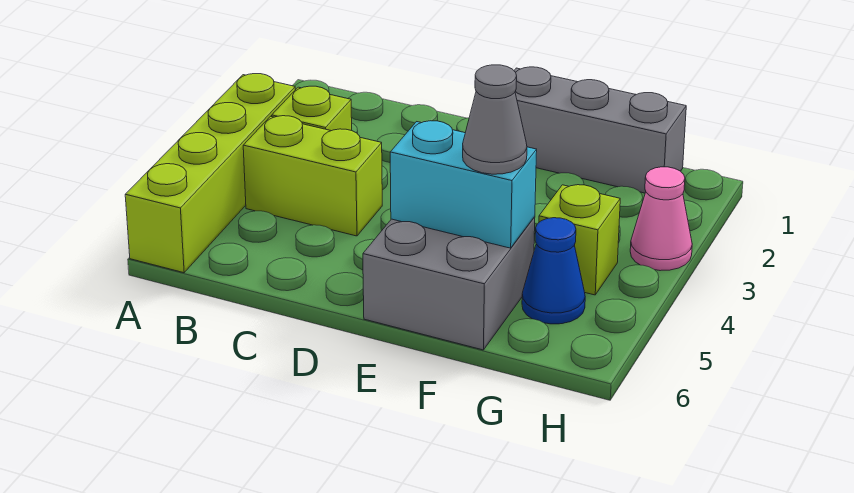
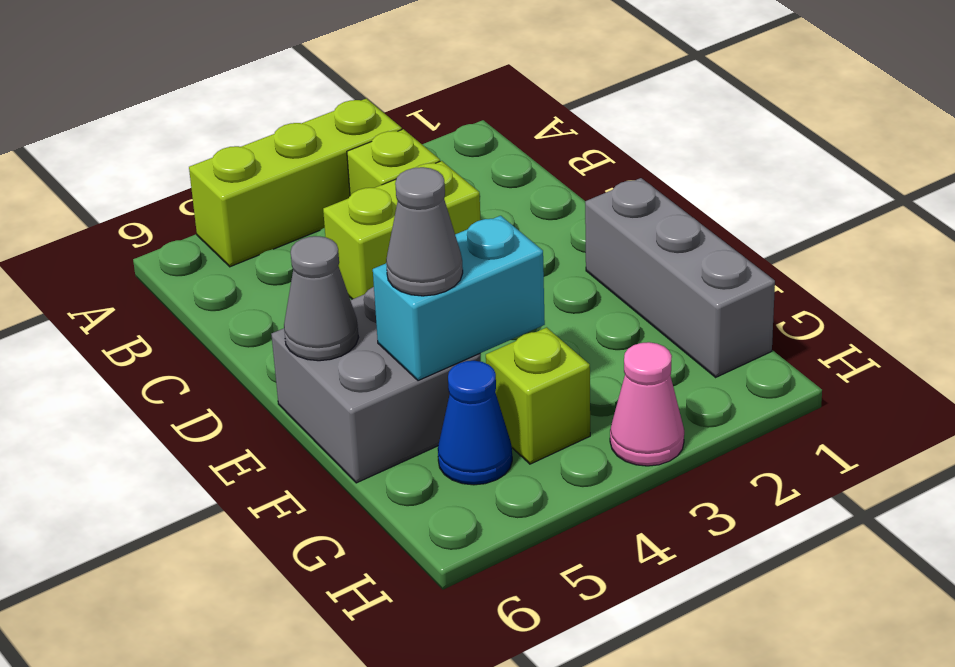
lime 1x4 brick [125,74,295,273] -> lime 1x3 brick [189,98,402,267]
lime 1x2 brick [243,116,382,236] -> lime 1x2 brick turned to [323,161,480,299]
cyan 1x2 brick [390,121,537,248] -> cyan 1x2 brick turned to [373,216,545,381]
none -> grey 1x1 cone [284,236,359,361]

